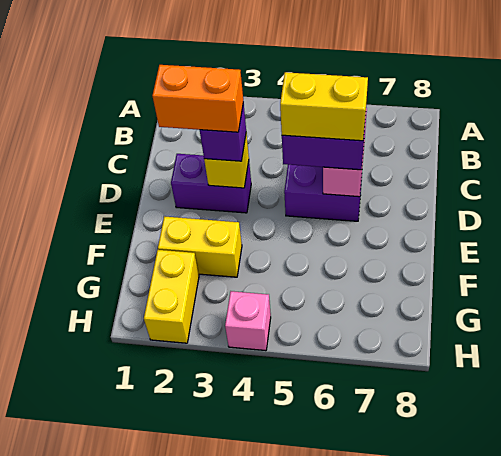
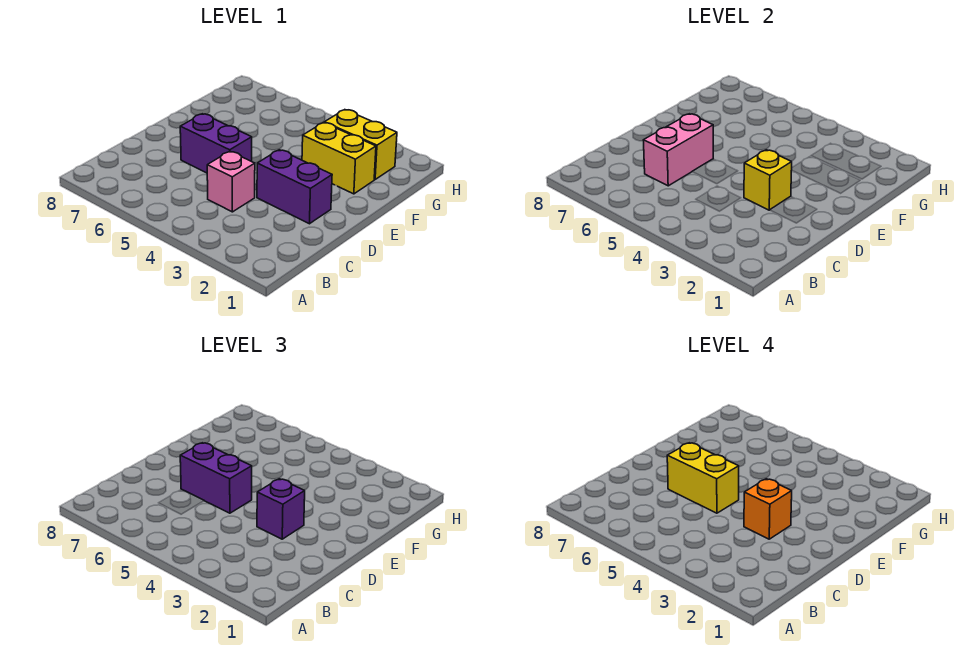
orange 1x2 brick [152,65,243,132] -> orange 1x1 brick [744,479,792,539]
yellow 1x2 brick [144,250,199,343] -> yellow 1x2 brick turned to [324,110,397,179]
pink 1x1 brick [225,291,271,351] -> pink 1x1 brick moved to [207,151,255,212]

